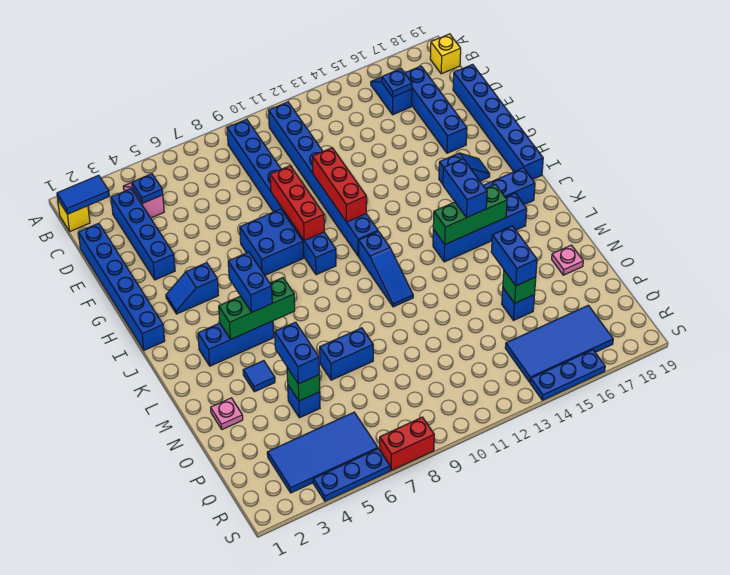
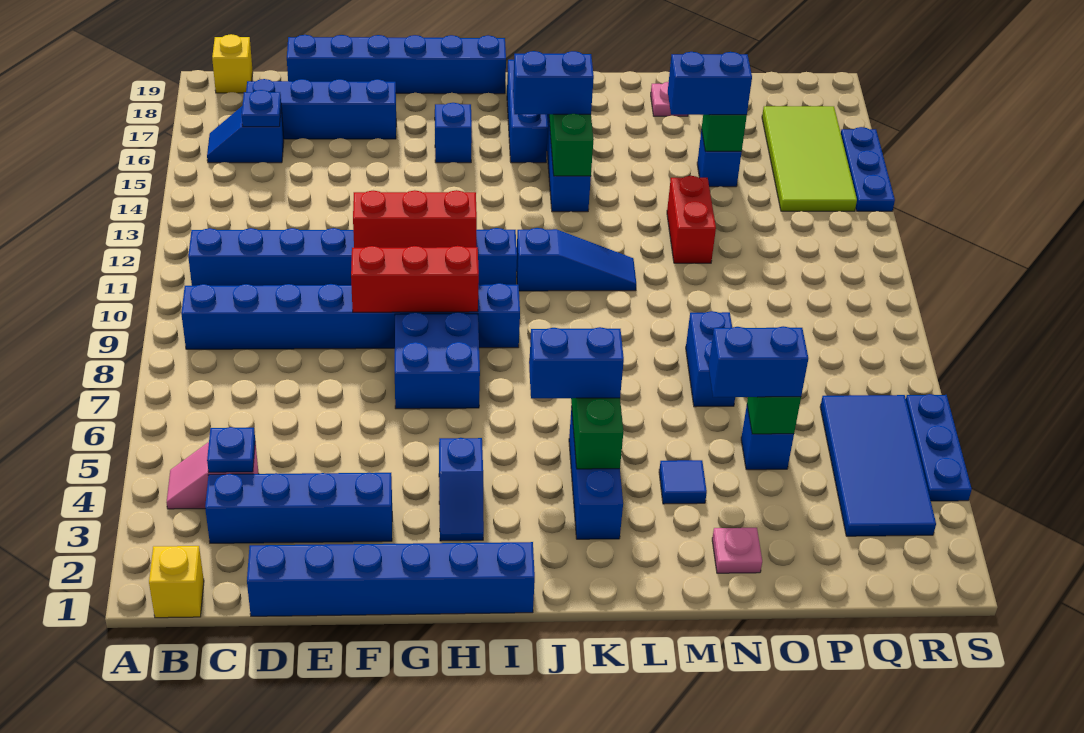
blue 1x2 tile [57,175,109,214] -> none
blue 2x4 tile [505,305,613,382] -> lime 2x4 tile [762,106,857,211]
red 1x2 brick [380,417,434,470] -> red 1x2 brick moved to [667,176,716,263]

